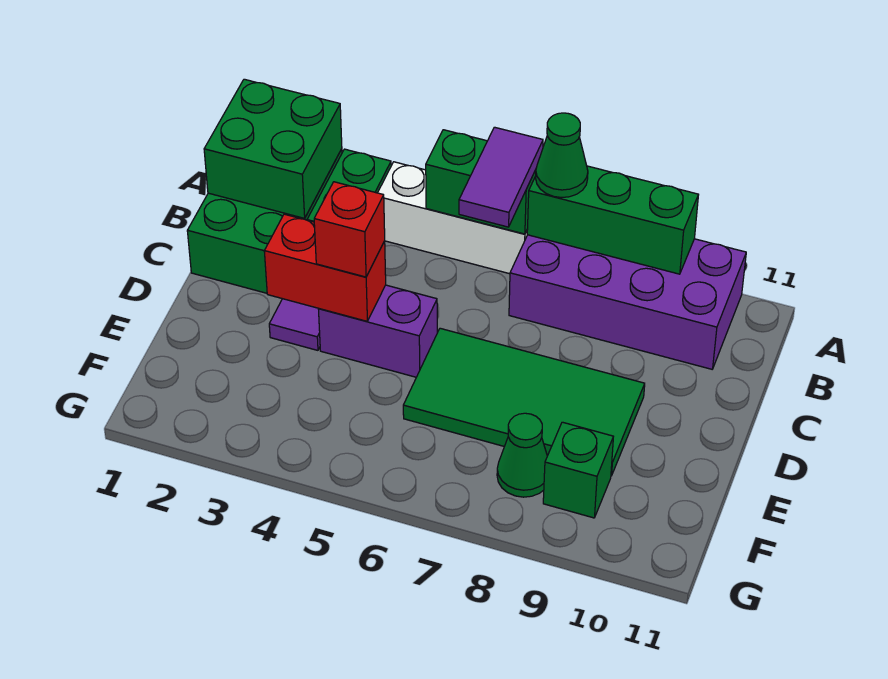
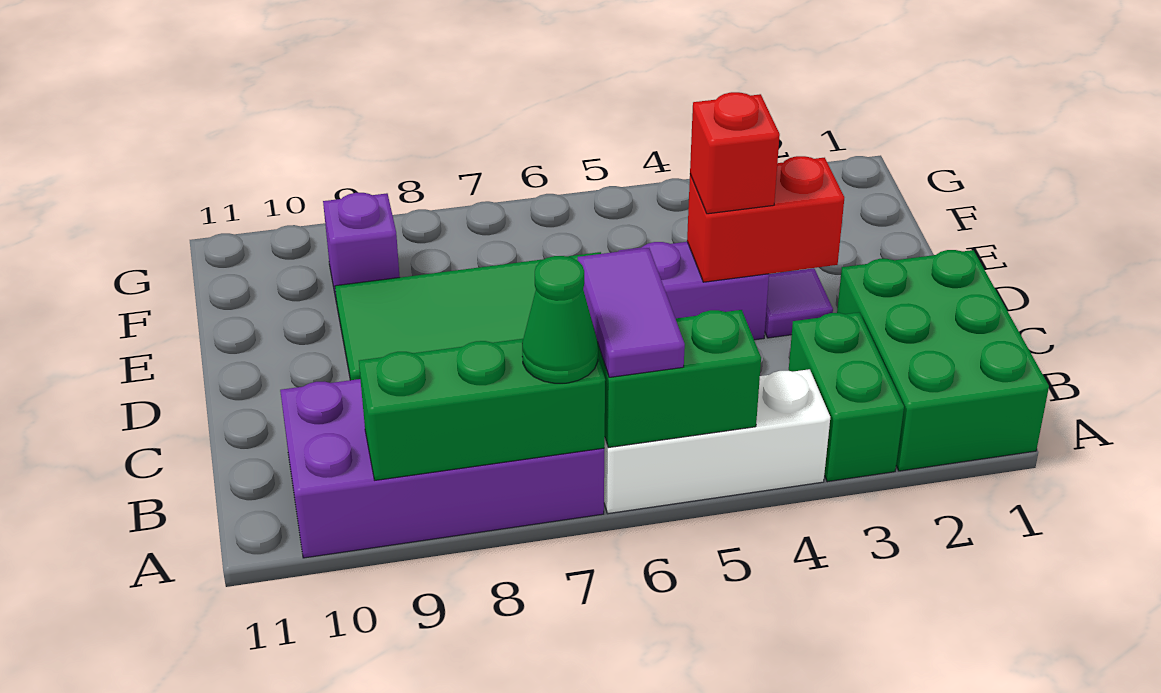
green 2x2 brick [204,79,342,218] -> none
green 1x1 cone [497,413,547,497] -> none
green 1x1 brick [543,422,613,518] -> purple 1x1 brick [323,193,400,303]

